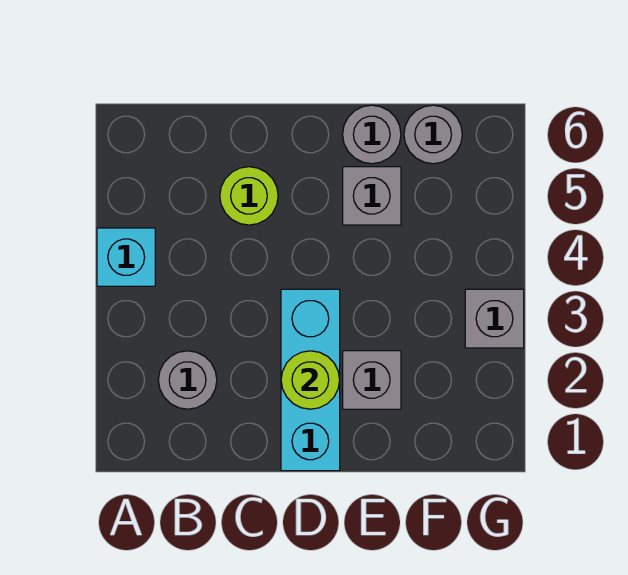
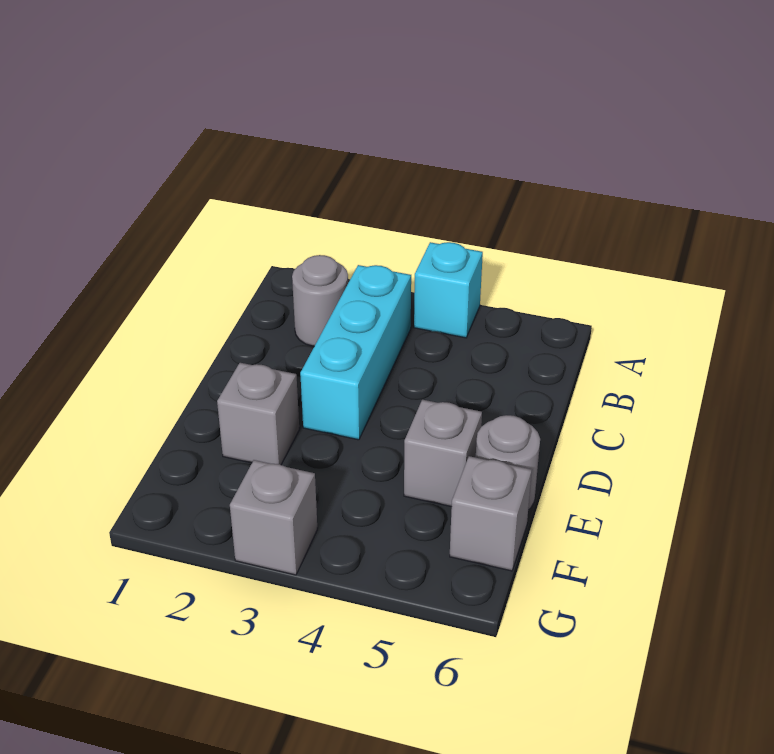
lime 1x1 round brick [220,167,278,225] -> none
cyan 1x3 brick [281,289,340,471] -> cyan 1x3 brick turned to [300,265,411,440]
lime 1x1 round brick [281,351,340,409] -> none
grey 1x1 round brick [404,105,462,164] -> grey 1x1 brick [450,456,532,571]

